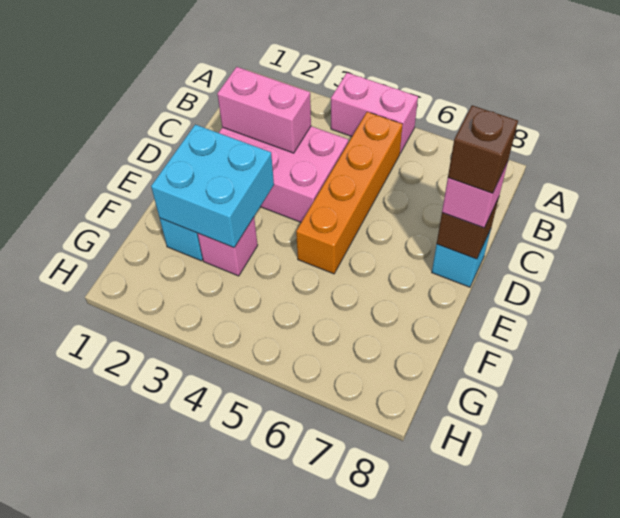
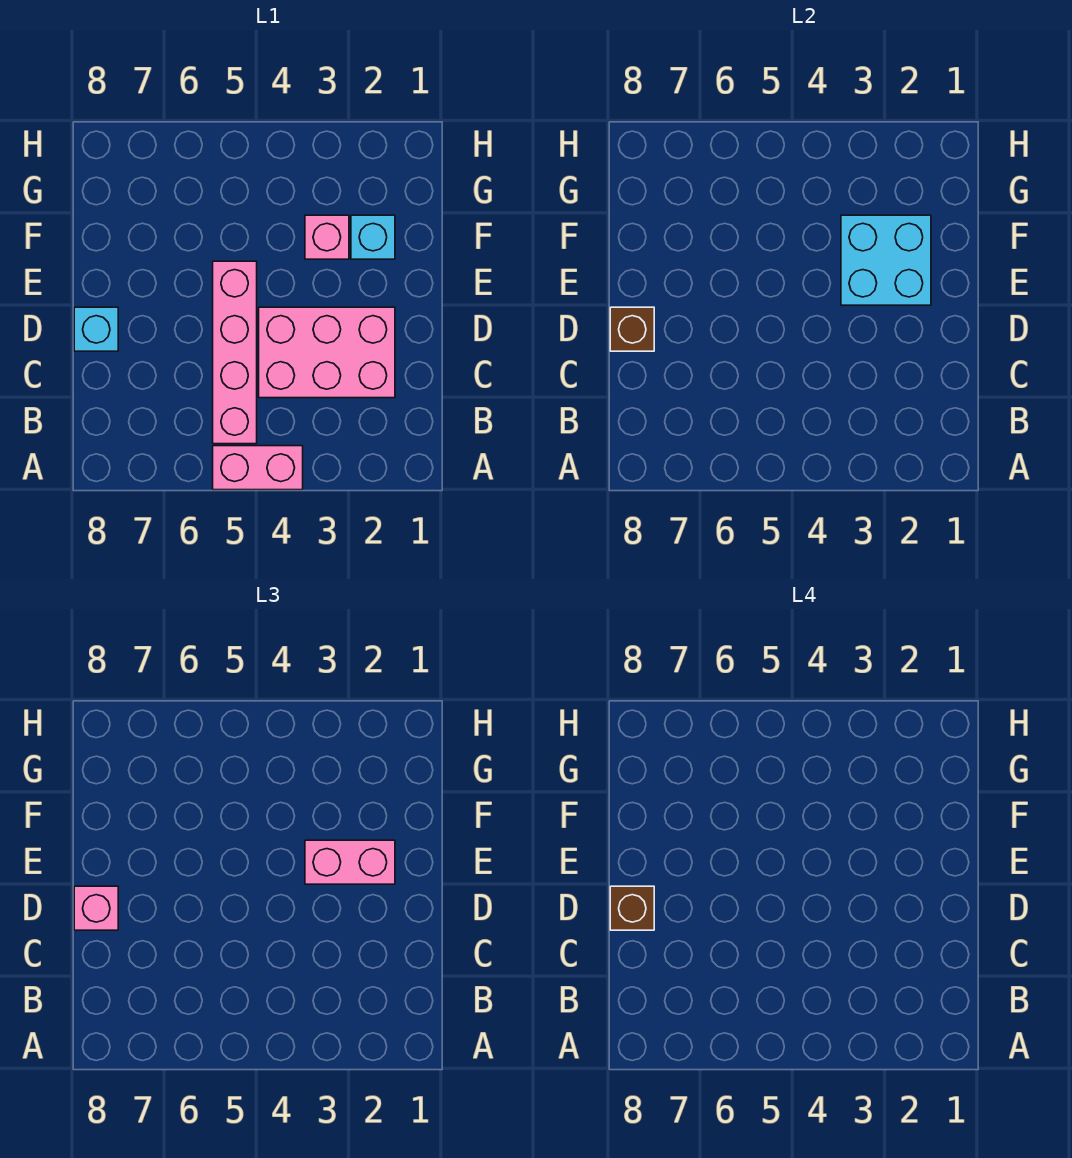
orange 1x4 brick [296,112,403,274] -> pink 1x4 brick [213,261,257,444]
pink 1x2 brick [217,67,311,153] -> pink 1x2 brick moved to [305,840,395,884]

